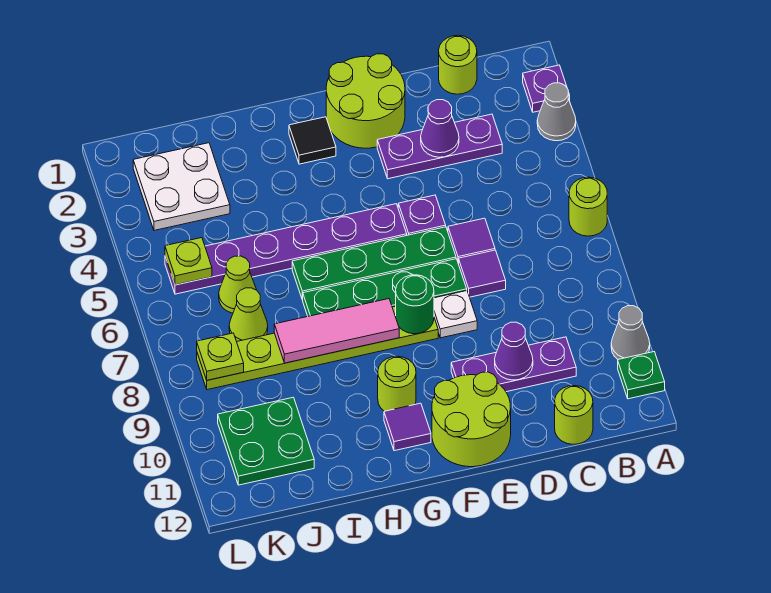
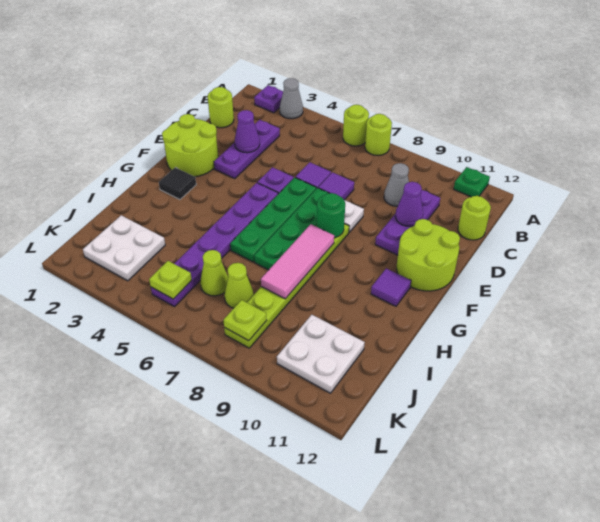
grey 1x1 cone [611,306,650,359] -> grey 1x1 cone moved to [384,163,409,206]
lime 1x1 round brick [378,356,416,411] -> lime 1x1 round brick moved to [365,114,392,156]
green 2x2 plate [218,397,314,485] -> white 2x2 plate [277,315,365,393]

